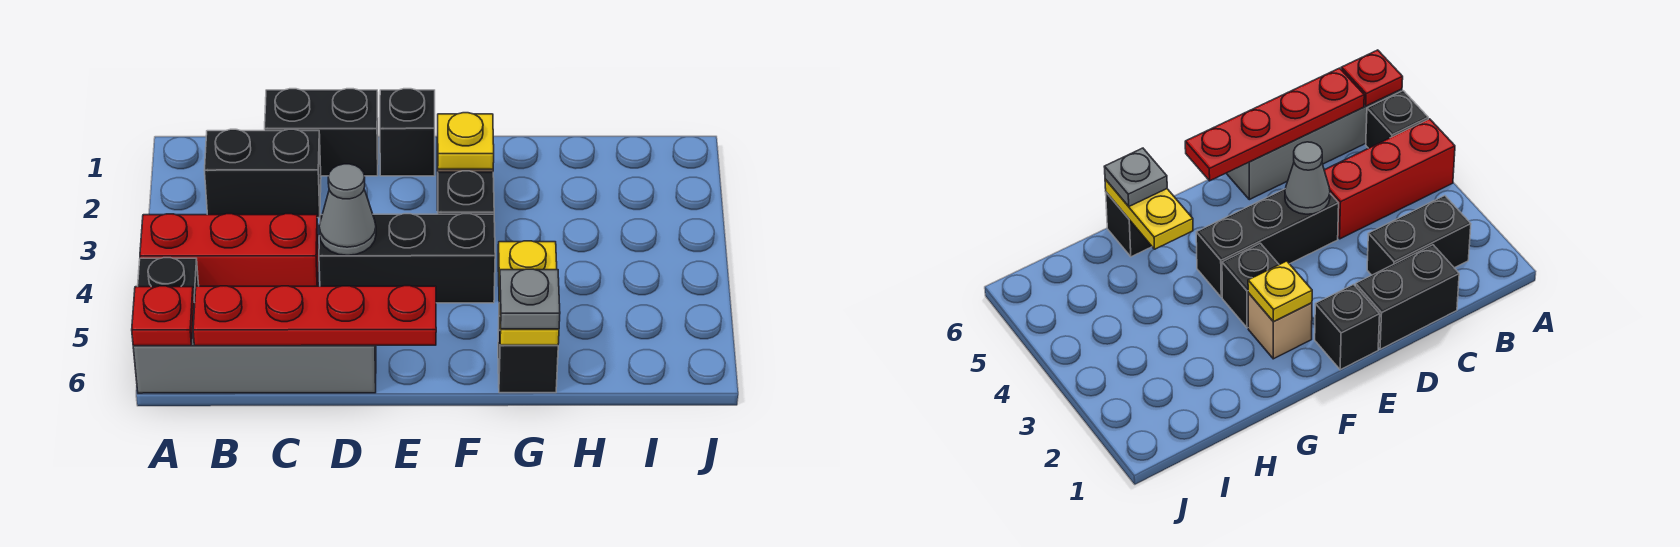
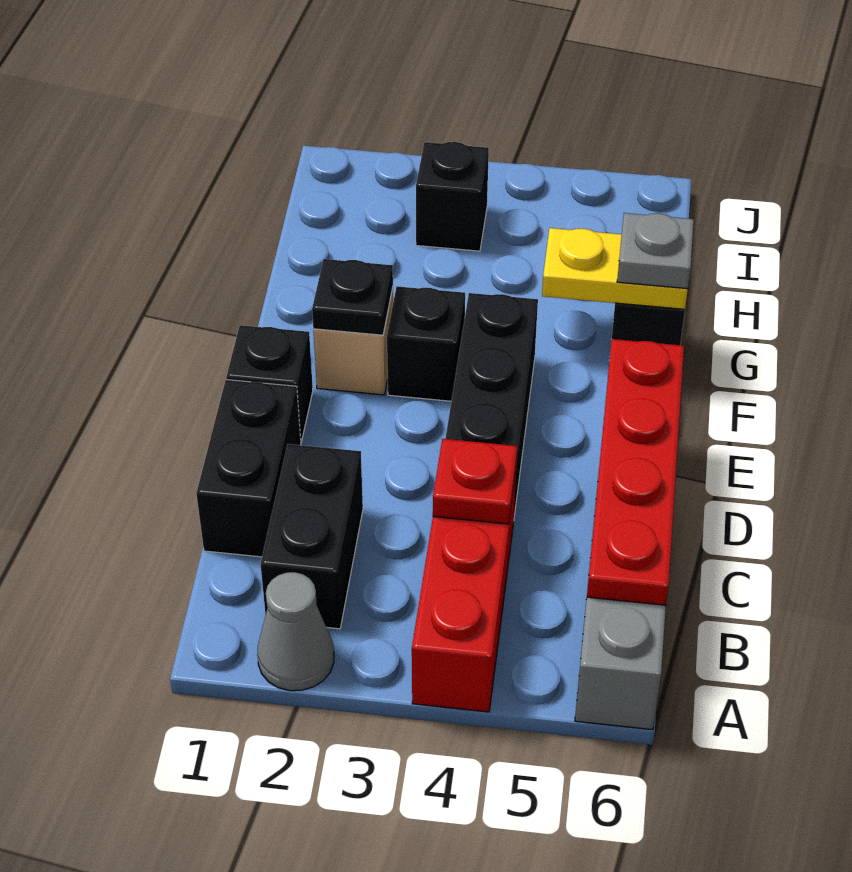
black 1x1 brick [138,258,199,302] -> black 1x1 brick moved to [416,142,489,251]
red 1x1 plate [132,286,194,346] -> red 1x1 plate moved to [433,439,517,524]
grey 1x1 cone [319,164,376,255] -> grey 1x1 cone moved to [257,572,334,691]
yellow 1x1 plate [438,113,494,169] -> black 1x1 plate [312,259,393,335]

